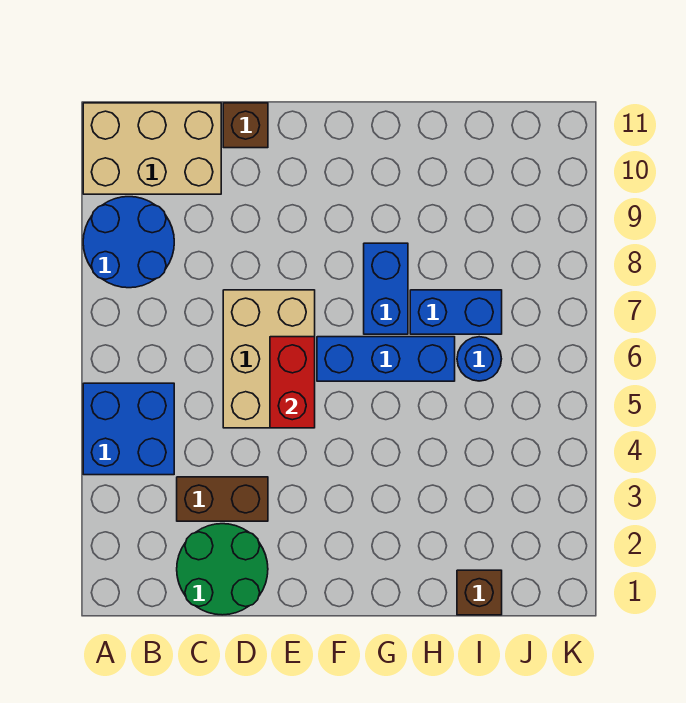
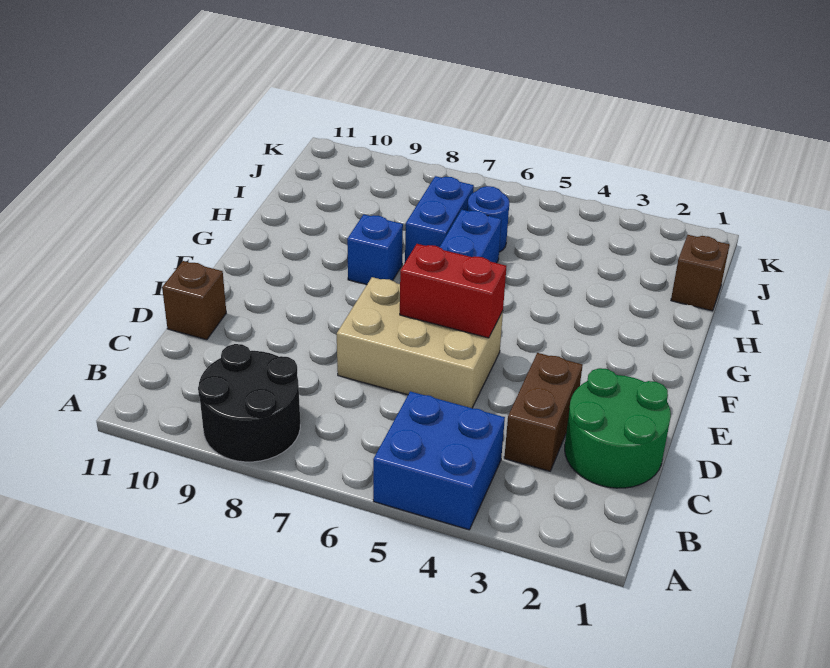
blue 2x2 round brick [83,197,174,288] -> black 2x2 round brick [198,344,300,462]
tan 2x3 brick [83,103,221,194] -> none
blue 1x2 brick [364,243,408,334] -> blue 1x1 brick [347,215,403,285]

